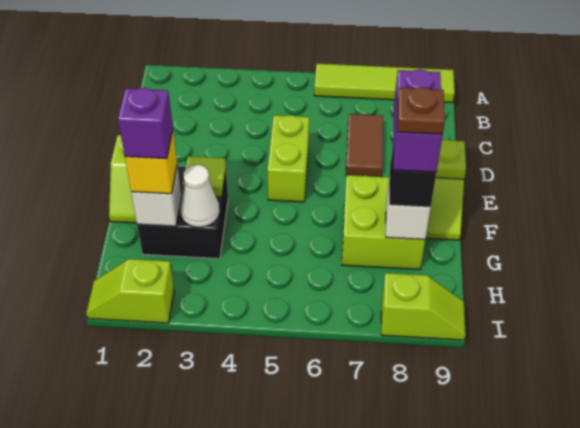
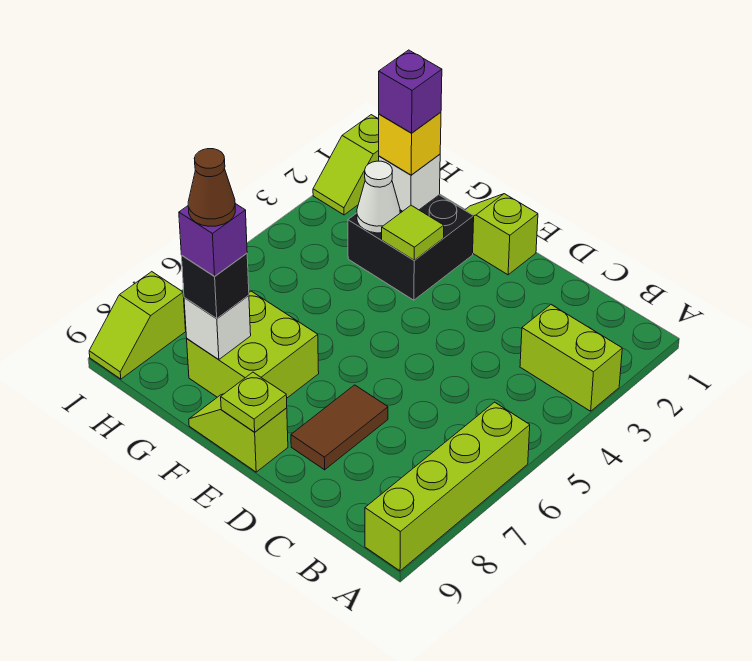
lime 1x4 tile [314,64,455,103] -> lime 1x4 brick [365,402,530,571]
brown 1x2 tile [346,114,383,177] -> brown 1x2 tile turned to [291,385,388,470]
lime 1x2 brick [267,115,309,202] -> lime 1x2 brick moved to [520,305,622,411]
purple 1x2 brick [393,69,443,172] -> purple 1x1 brick [179,204,247,276]
brown 1x1 plate [398,87,445,134] -> brown 1x1 cone [188,149,235,226]
lime 1x2 slope [86,259,174,323] -> lime 1x2 slope turned to [313,115,379,215]

